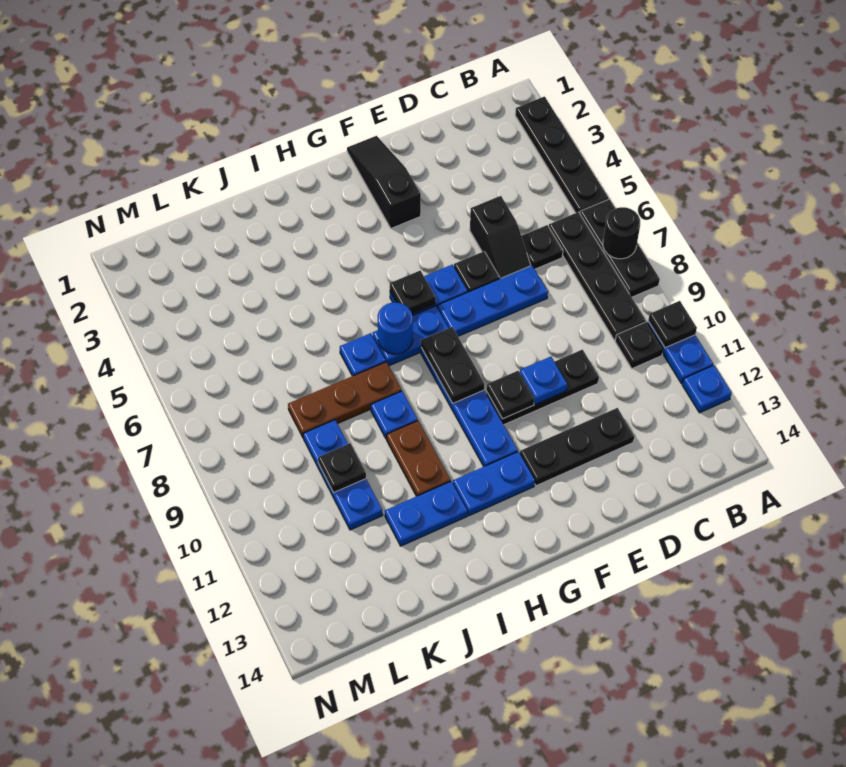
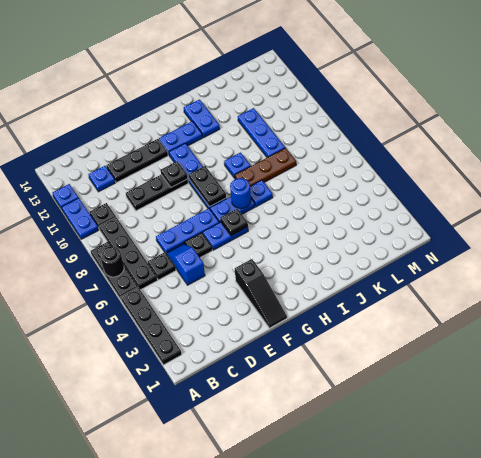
black 1x1 plate [648,301,697,348] -> none
black 1x2 slope [470,196,531,279] -> blue 1x2 slope [167,244,205,285]
blue 1x1 plate [520,357,567,404] -> blue 1x1 plate moved to [88,166,115,192]
brown 1x2 plate [387,421,451,496] -> none
blue 1x2 plate [385,481,467,546] -> blue 1x2 plate turned to [184,100,220,137]
black 1x1 plate [318,443,366,493] -> none

